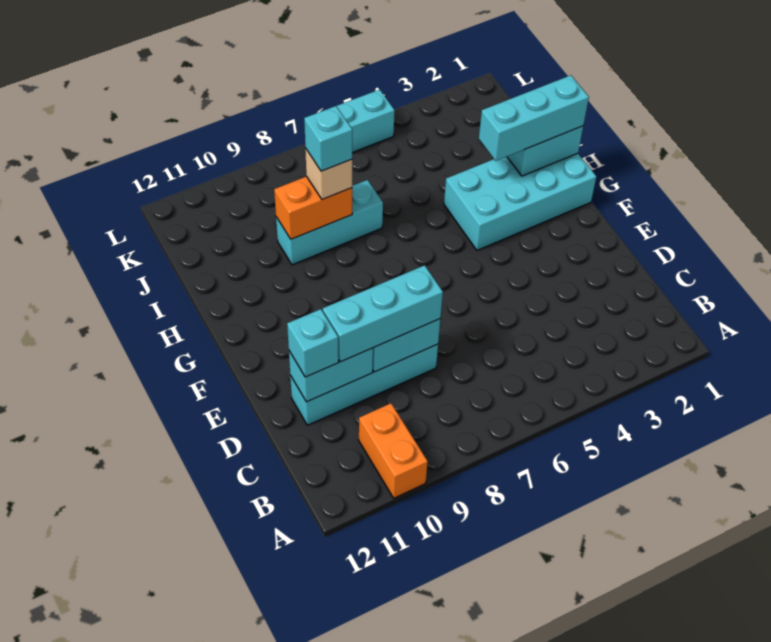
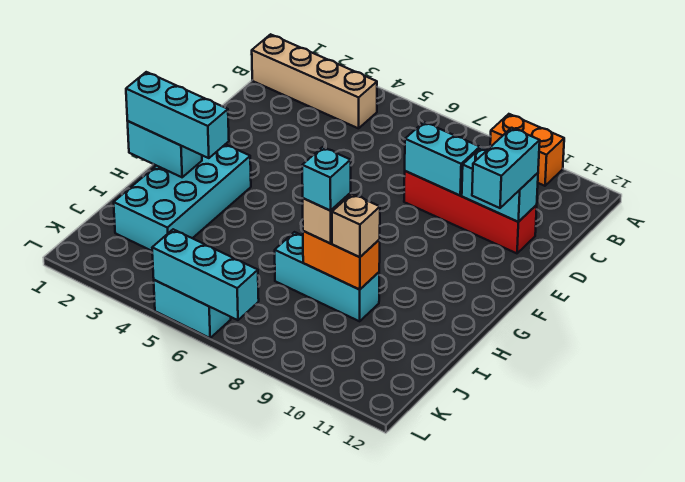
orange 1x2 brick [359,403,428,498] -> orange 1x2 brick turned to [490,114,564,186]
none -> tan 1x4 brick [252,34,377,128]
cyan 1x4 brick [290,344,438,425] -> red 1x4 brick [404,171,537,253]
cyan 1x3 brick [323,265,443,362] -> cyan 1x3 brick moved to [152,229,259,320]
cyan 1x1 brick [287,309,339,377] -> cyan 1x2 brick [472,128,540,208]
cyan 2x4 brick [444,153,596,250] -> cyan 2x4 brick turned to [114,144,251,251]
none -> tan 1x1 brick [332,194,380,257]

